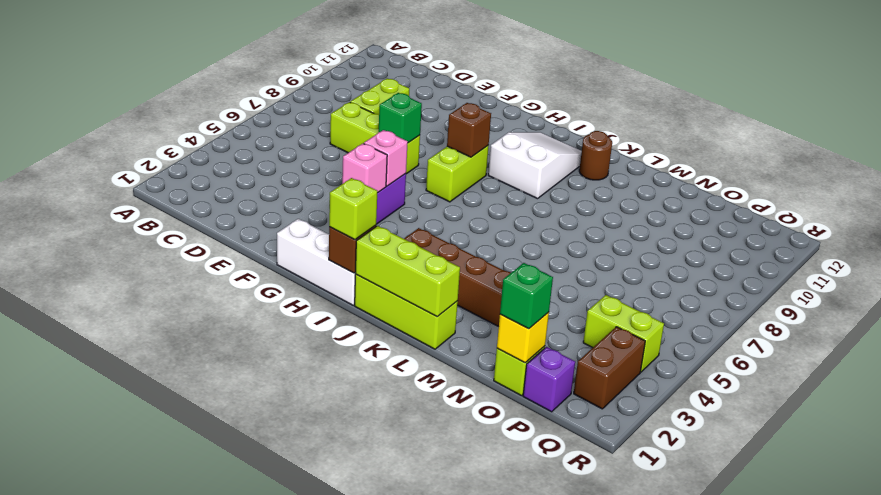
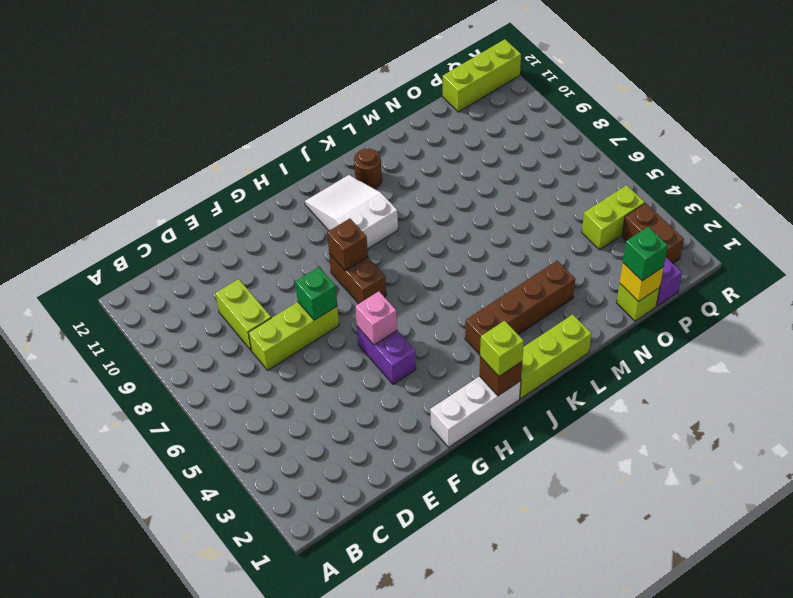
pink 1x1 brick [342,144,387,193] -> none
lime 1x2 brick [426,145,489,202] -> brown 1x2 brick [329,253,386,304]
lime 1x3 brick [355,226,460,317] -> lime 1x3 brick moved to [443,39,521,112]

